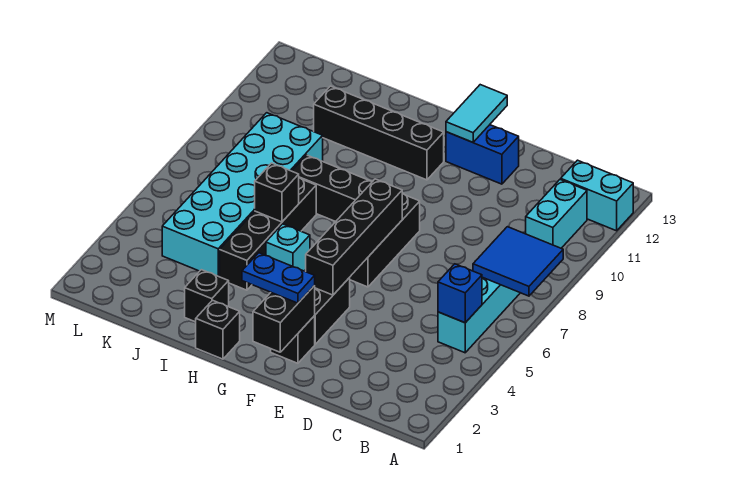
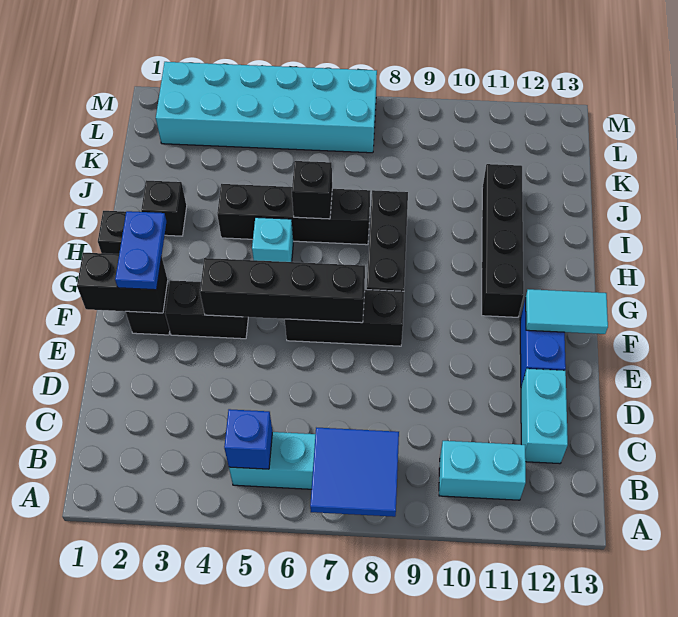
cyan 1x2 brick [561,160,633,231] -> cyan 1x2 brick moved to [521,369,568,464]
cyan 2x6 brick [162,113,323,277] -> cyan 2x6 brick moved to [156,62,377,153]

